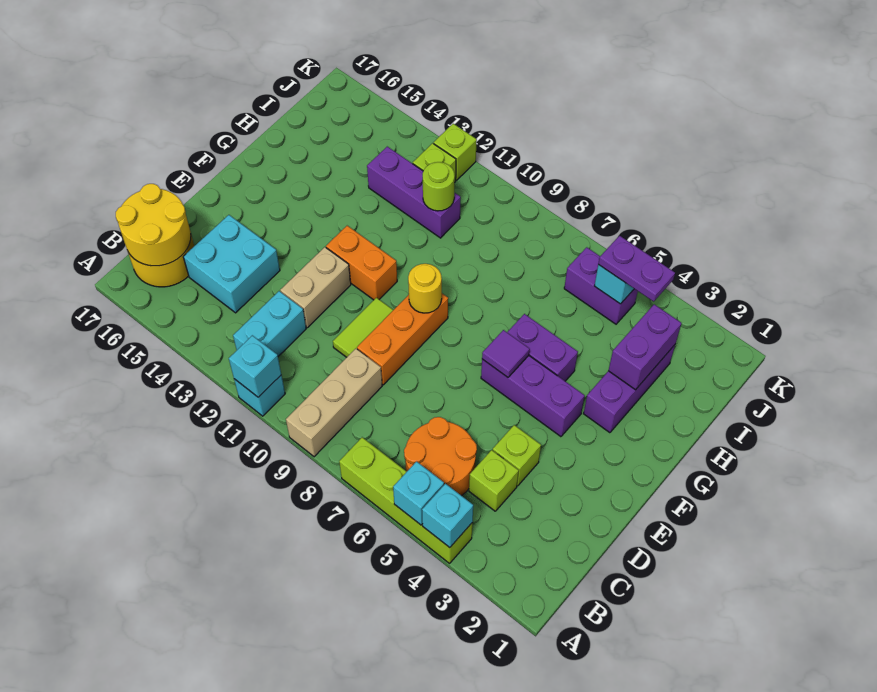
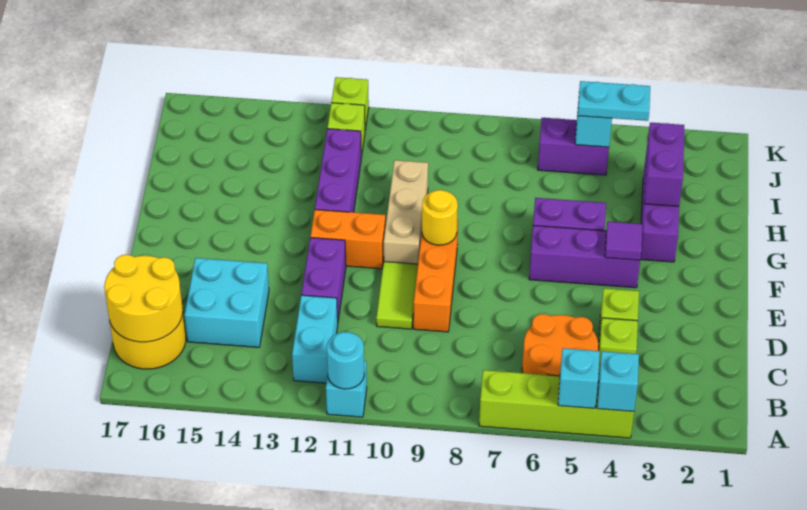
tan 1x3 brick [286,349,382,457] -> tan 1x3 brick moved to [384,160,428,264]
cyan 1x1 brick [229,335,281,397] -> cyan 1x1 round brick [327,332,364,389]
tan 1x2 brick [280,247,351,328] -> purple 1x2 brick [302,238,346,320]
purple 1x1 tile [482,330,530,377] -> purple 1x1 tile moved to [605,222,643,260]
purple 1x3 brick [367,147,461,238] -> purple 1x3 brick turned to [315,129,361,212]
lime 1x1 round brick [423,162,455,211] -> none
purple 1x2 plate [598,236,675,302] -> cyan 1x2 plate [578,81,650,121]

